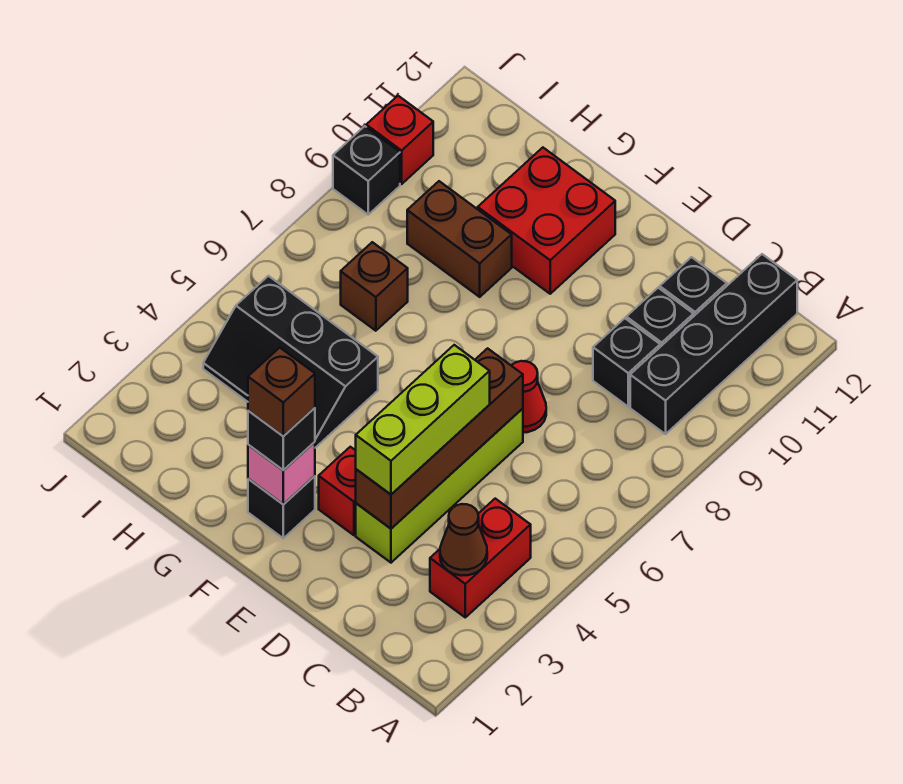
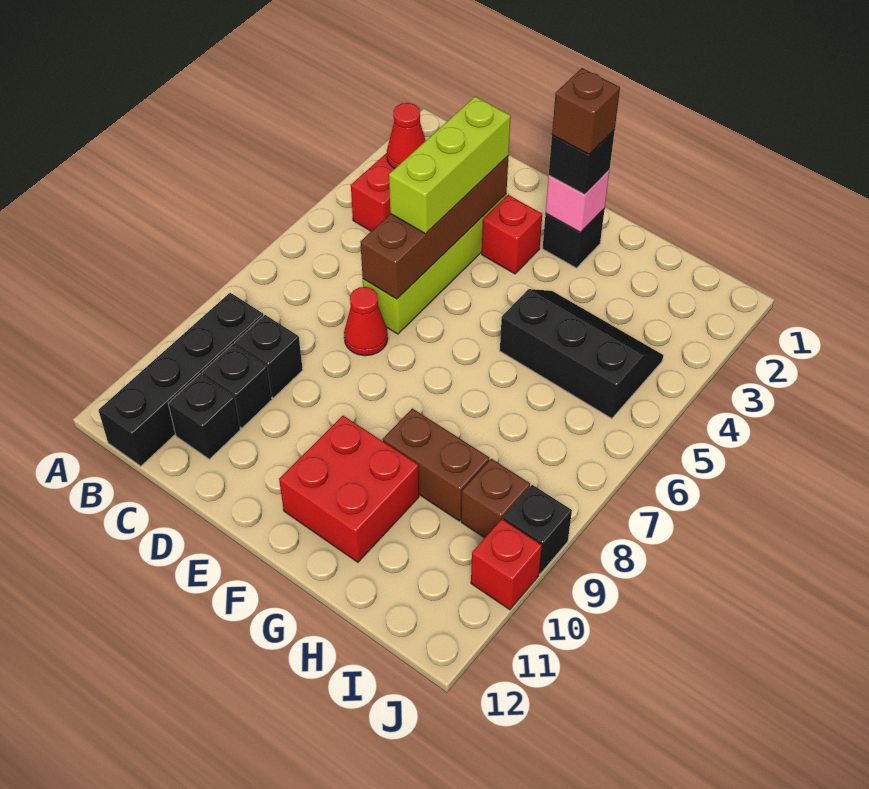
brown 1x1 cone [440,504,487,576] -> red 1x1 cone [387,103,426,169]
brown 1x1 brick [341,242,408,331] -> brown 1x1 brick moved to [461,459,530,538]

